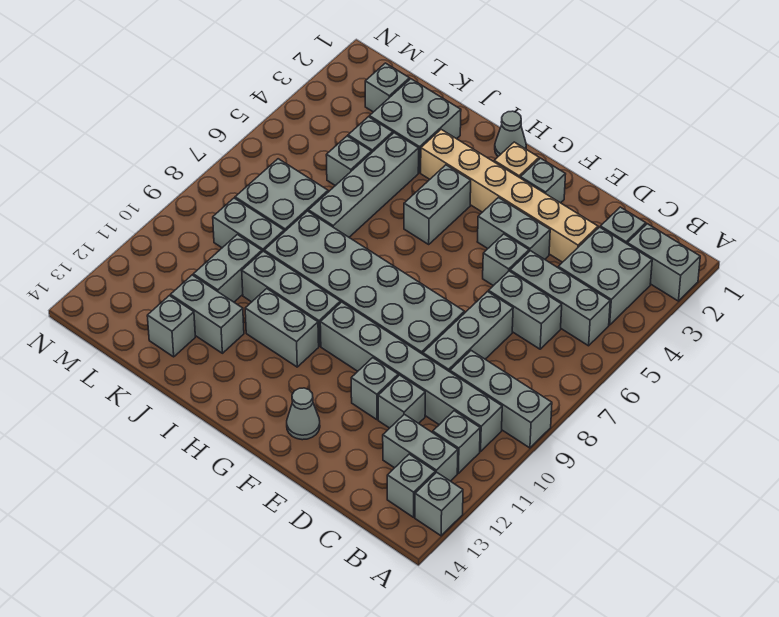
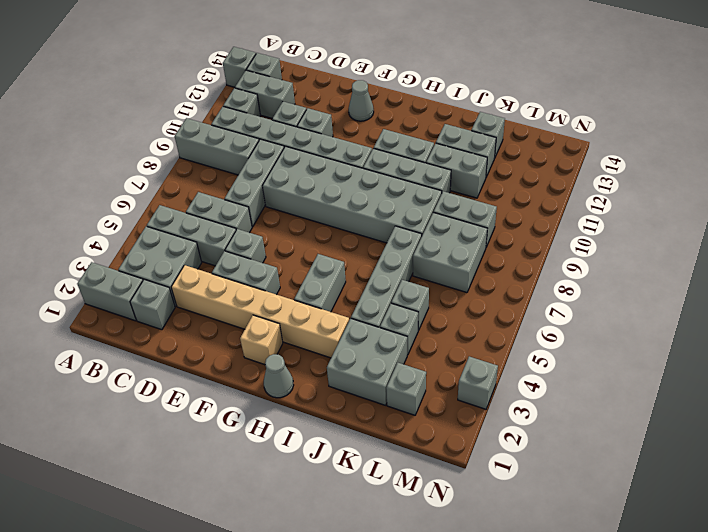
grey 1x1 brick [520,158,566,203] -> grey 1x1 brick moved to [458,356,498,409]
grey 1x2 brick [193,234,262,302] -> grey 1x2 brick turned to [426,143,487,198]

